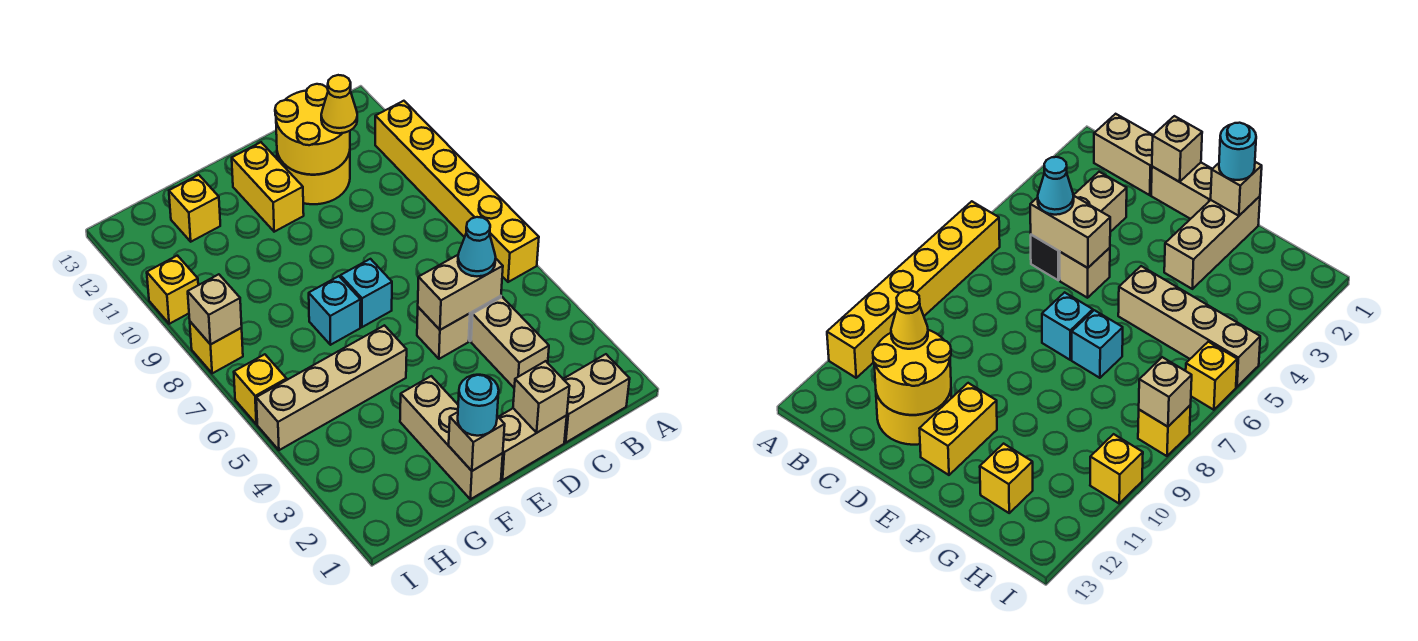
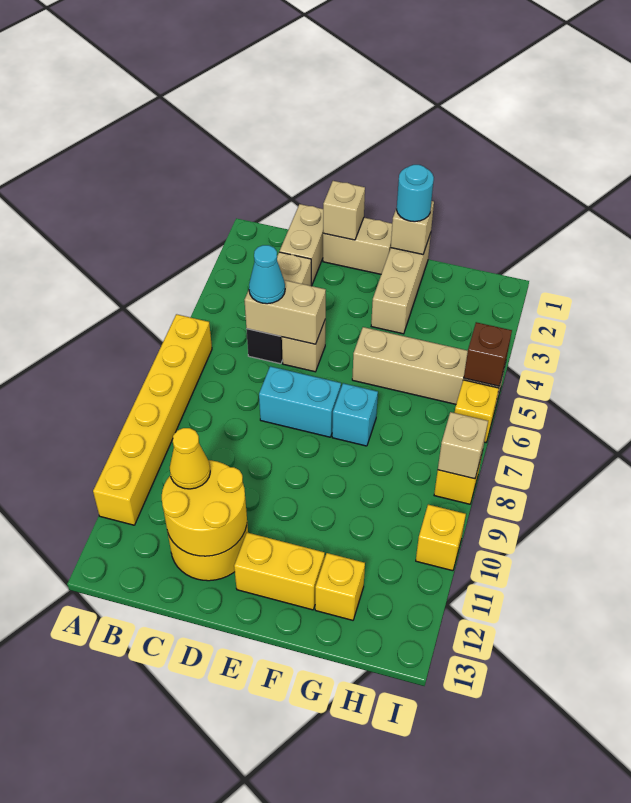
tan 1x2 brick [563,354,630,442] -> tan 1x2 brick turned to [280,204,323,286]
cyan 1x1 brick [340,259,392,327] -> cyan 1x2 brick [259,366,341,437]
yellow 1x2 brick [232,142,304,232] -> yellow 1x2 brick turned to [234,533,325,610]
none -> brown 1x1 brick [464,322,512,386]

